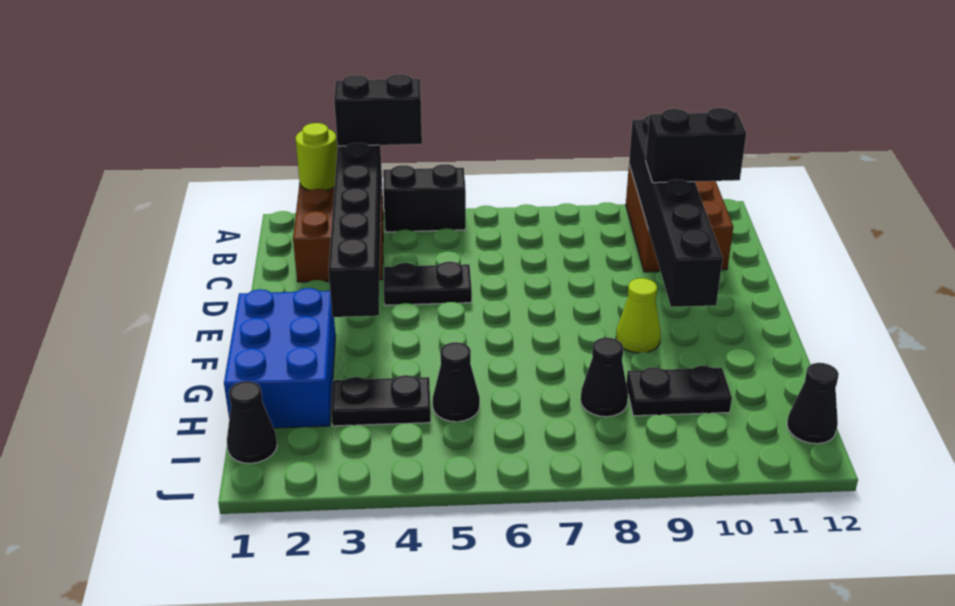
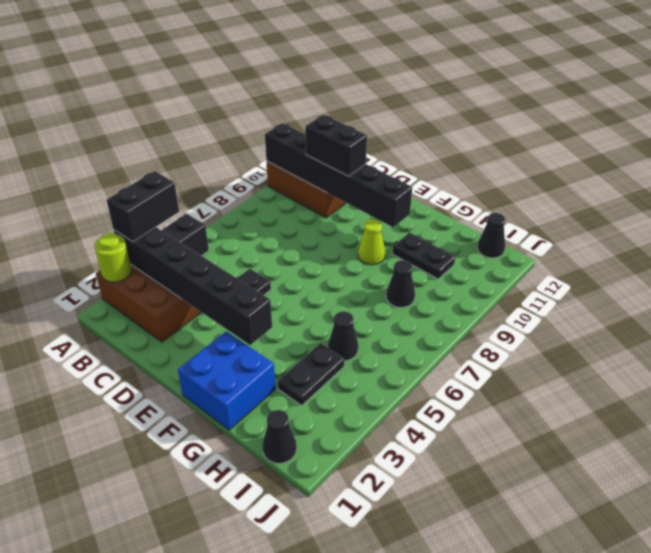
black 1x2 brick [646,108,746,183] -> black 1x2 brick turned to [305,115,367,176]
blue 2x3 brick [224,288,336,428] -> blue 2x2 brick [178,331,276,430]
black 1x2 plate [626,366,732,416] -> black 1x2 plate turned to [393,233,455,279]

